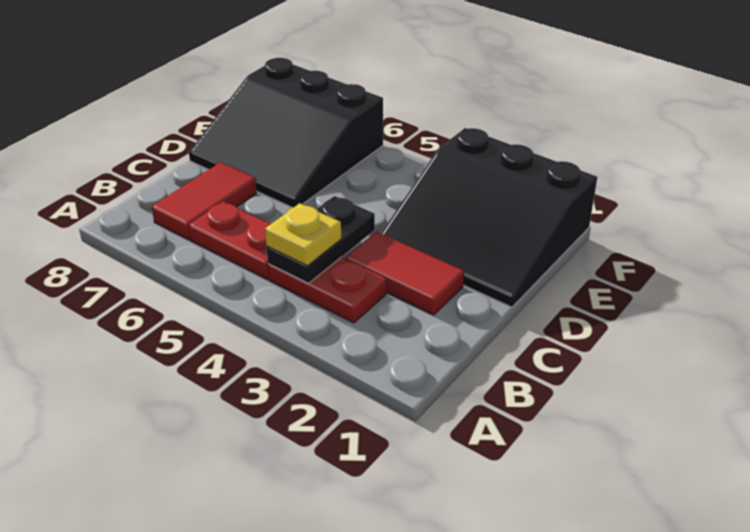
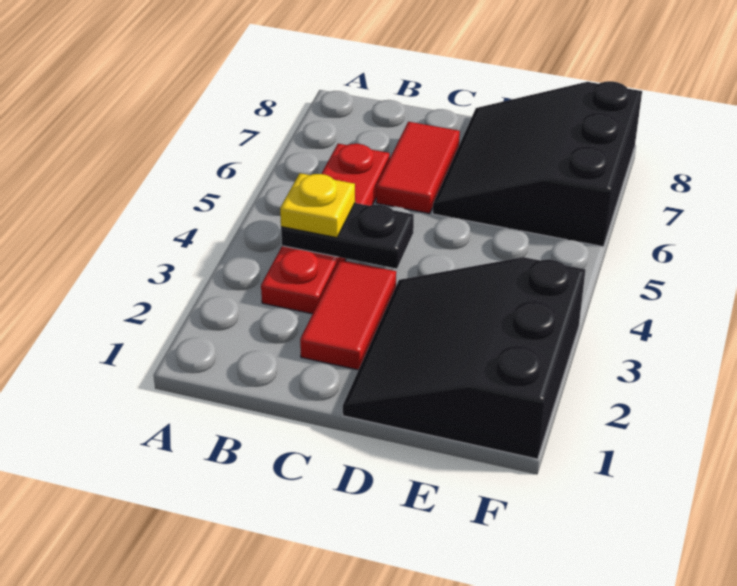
red 1x2 tile [152,162,257,240] -> red 1x2 tile turned to [376,122,460,213]

